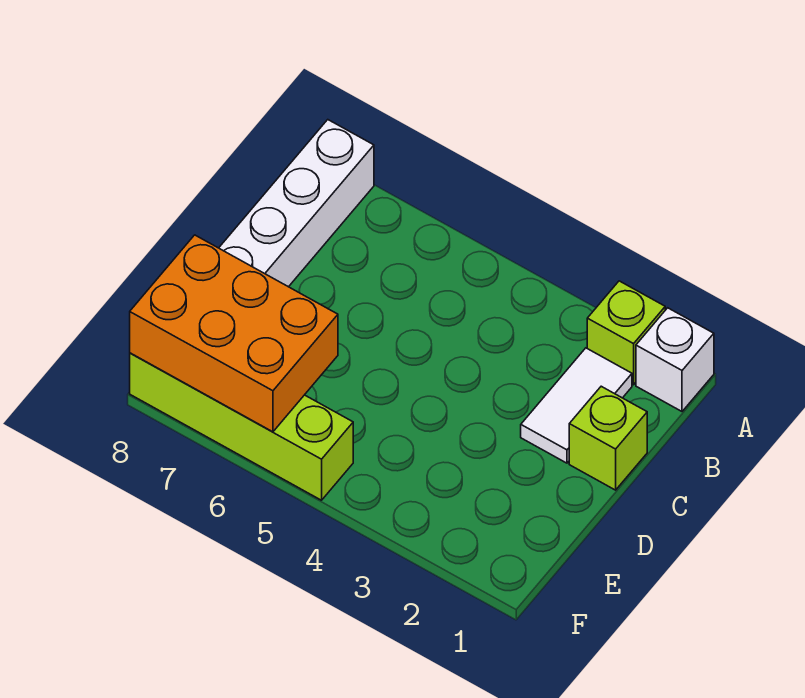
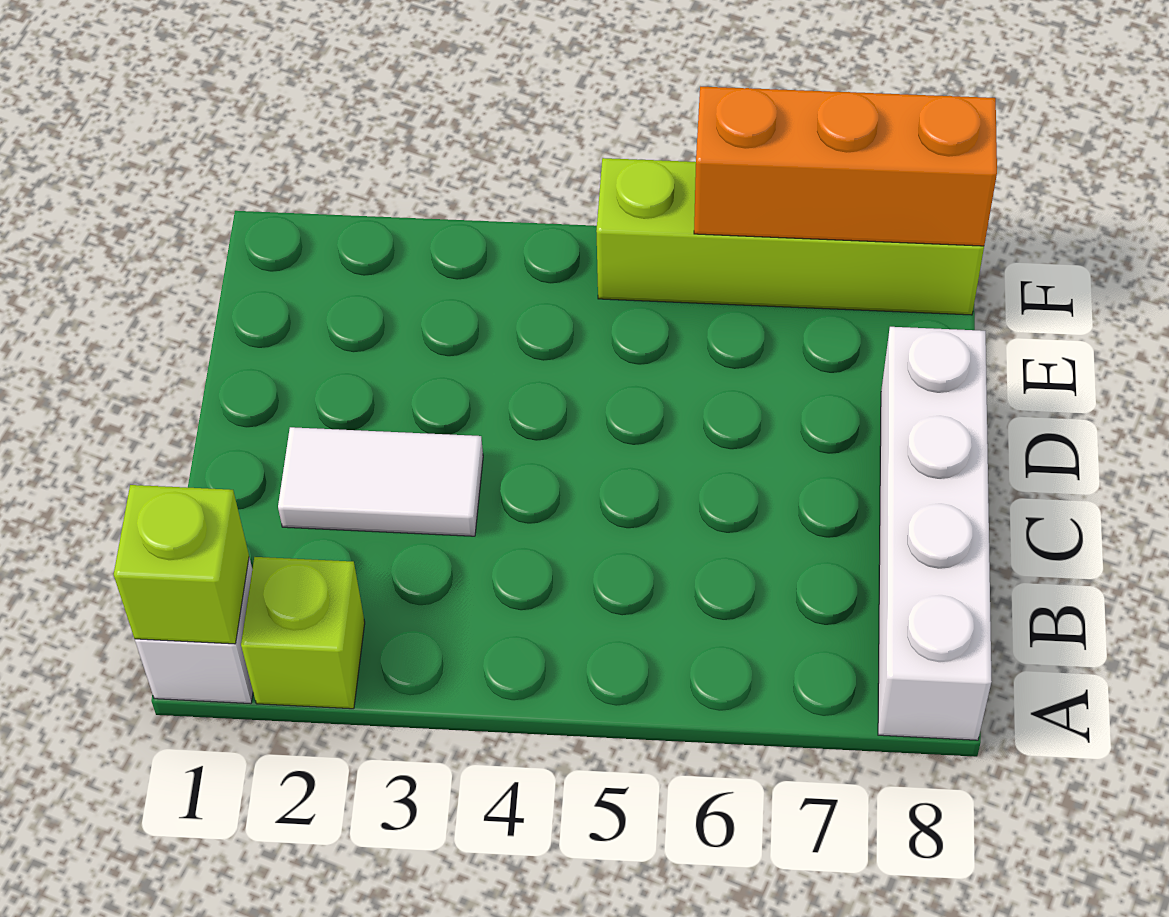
white 1x2 tile [521,348,632,463] -> white 1x2 tile turned to [278,427,483,536]
lime 1x1 brick [569,386,647,490] -> lime 1x1 brick moved to [114,485,249,644]
orange 2x3 brick [130,235,338,432] -> orange 1x3 brick [694,87,997,246]

